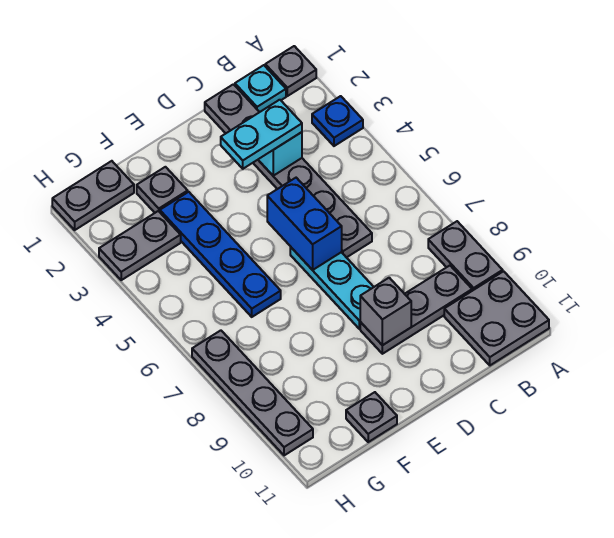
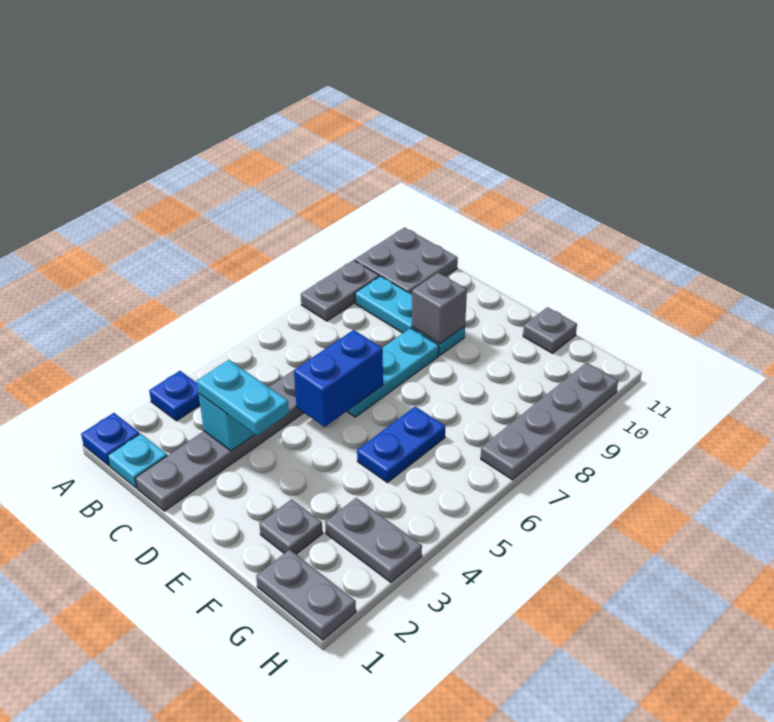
grey 1x1 plate [265,46,316,96] -> blue 1x1 plate [81,413,140,466]
grey 1x3 plate [360,266,472,354] -> cyan 1x3 plate [355,276,465,356]
blue 1x4 plate [160,192,281,317] -> blue 1x2 plate [357,407,445,483]

